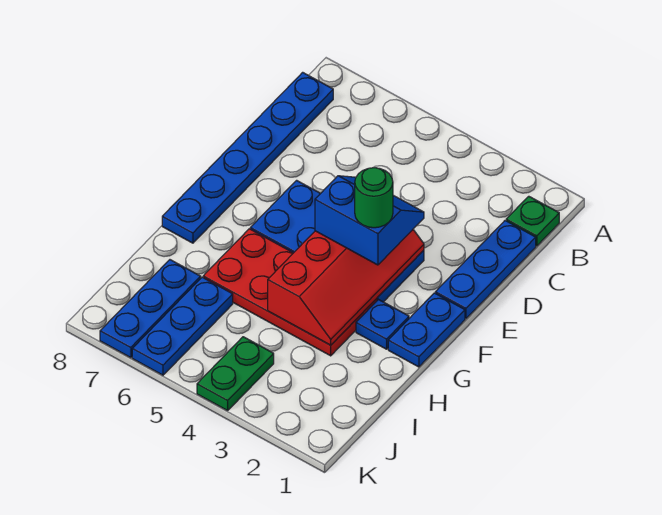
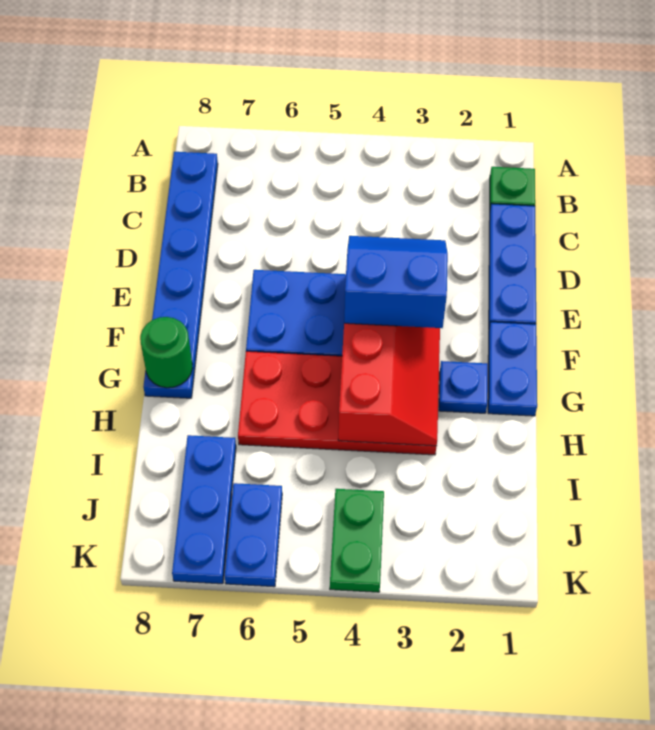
green 1x1 round brick [355,168,393,228] -> green 1x1 round brick moved to [140,317,193,388]
blue 1x3 plate [132,277,233,375] -> blue 1x2 plate [225,483,282,587]

